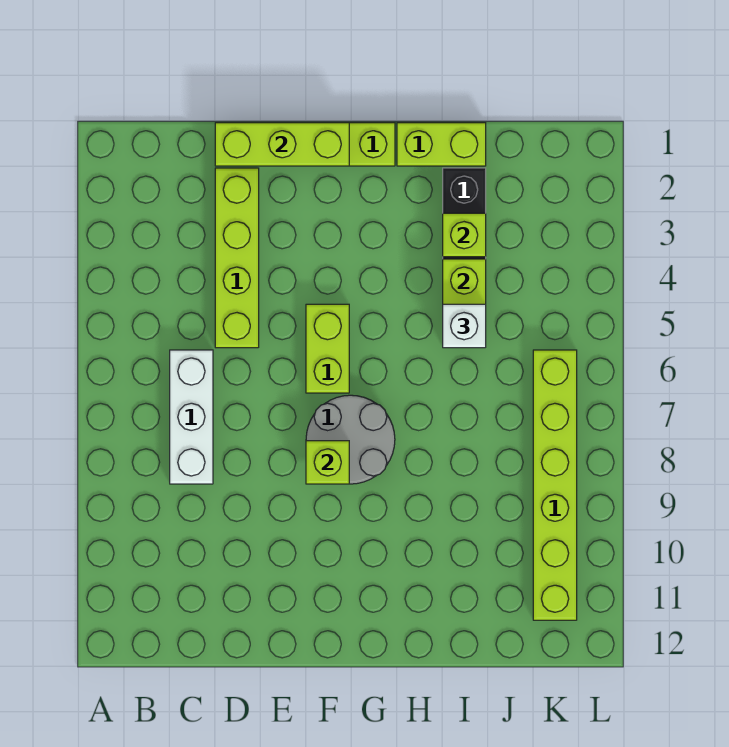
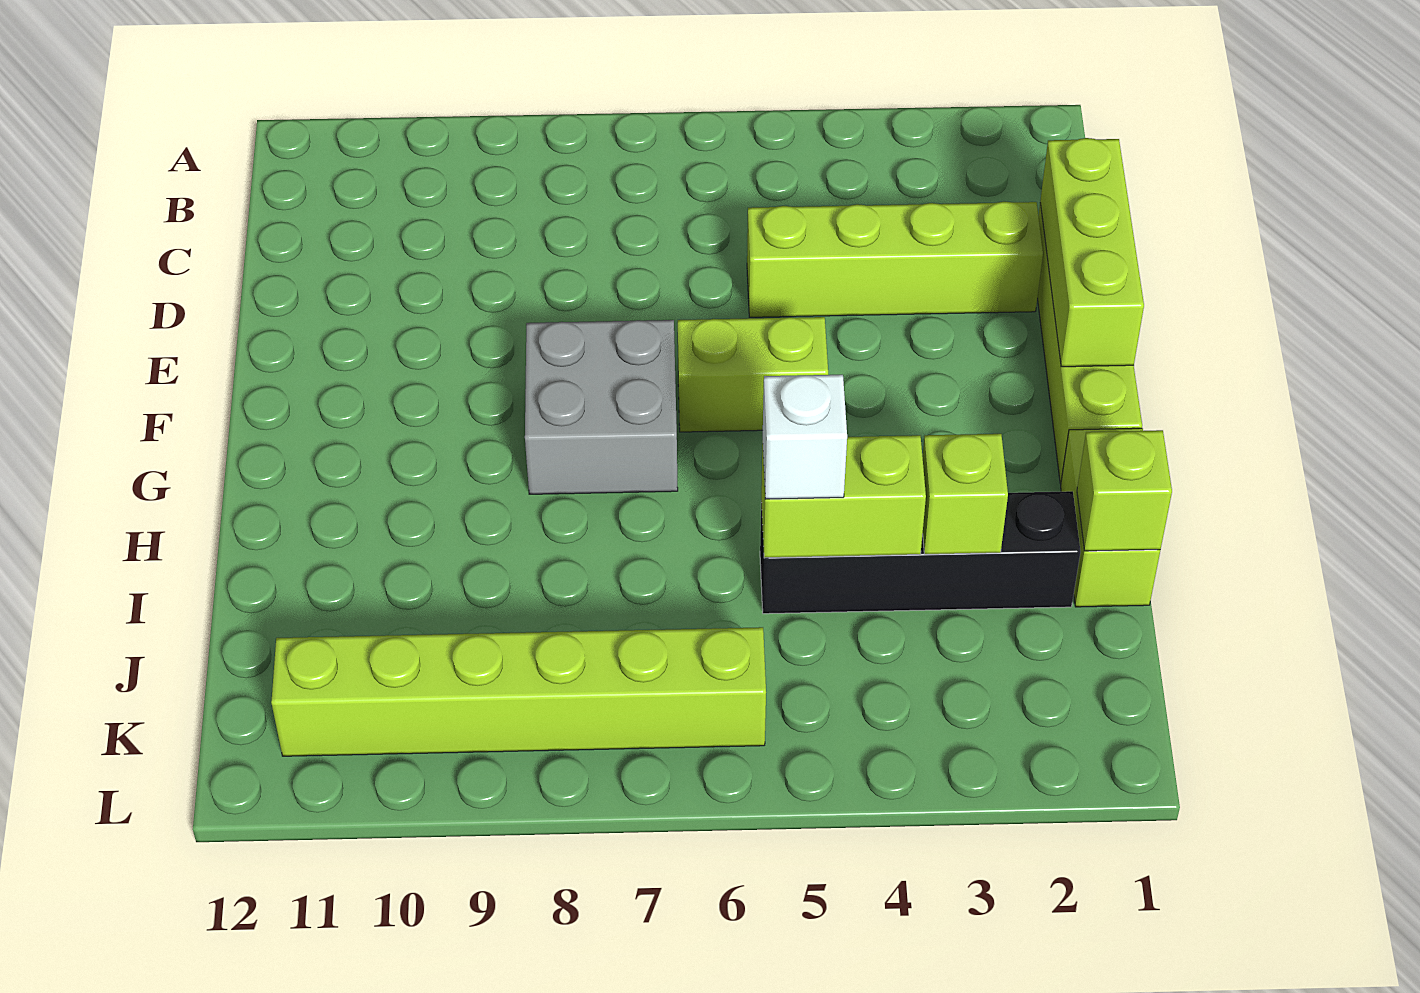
white 1x3 brick [170,350,213,484] -> none
grey 2x2 round brick [306,395,395,484] -> grey 2x2 brick [525,320,678,494]
lime 1x1 brick [306,441,349,484] -> lime 1x1 brick moved to [1077,430,1172,551]

